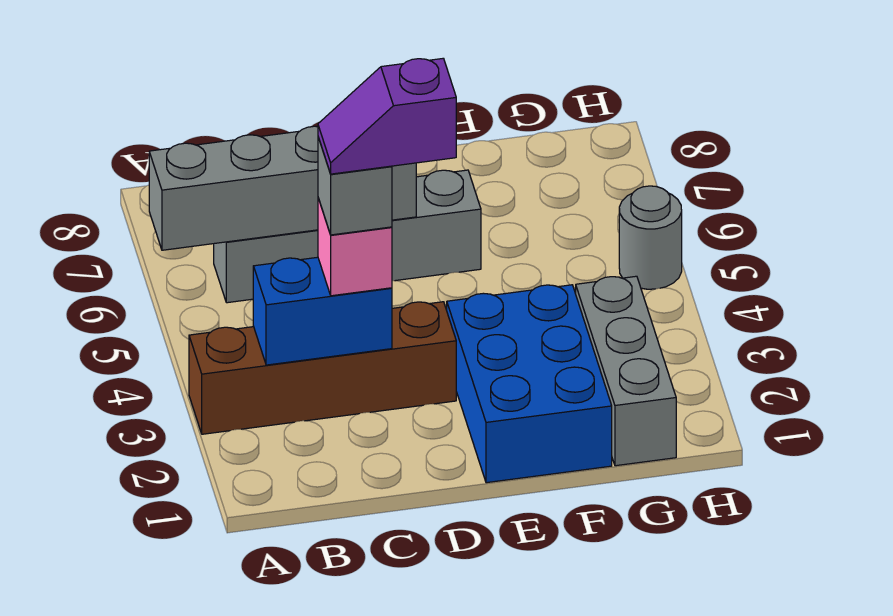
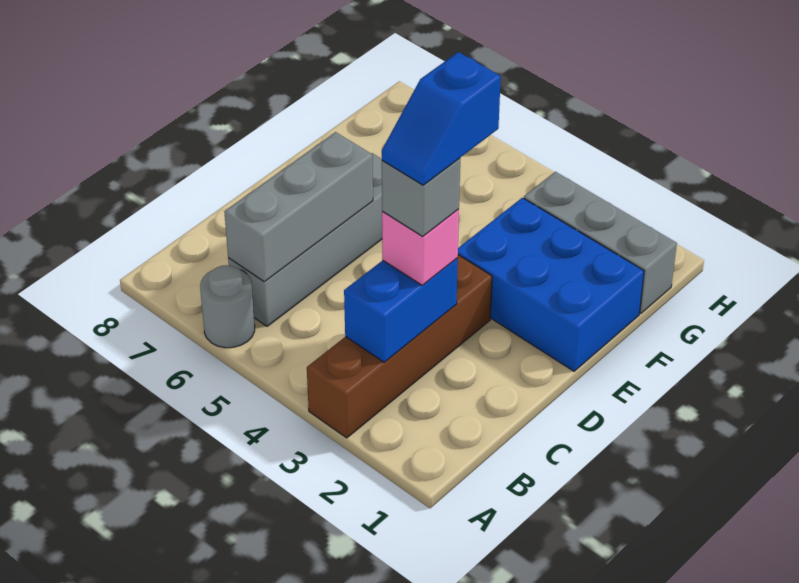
grey 1x4 brick [149,126,416,250] -> grey 1x3 brick [224,132,373,282]
purple 1x2 slope [318,58,456,174] -> blue 1x2 slope [382,52,501,185]
grey 1x1 round brick [619,186,682,289] -> grey 1x1 round brick moved to [200,265,255,348]

